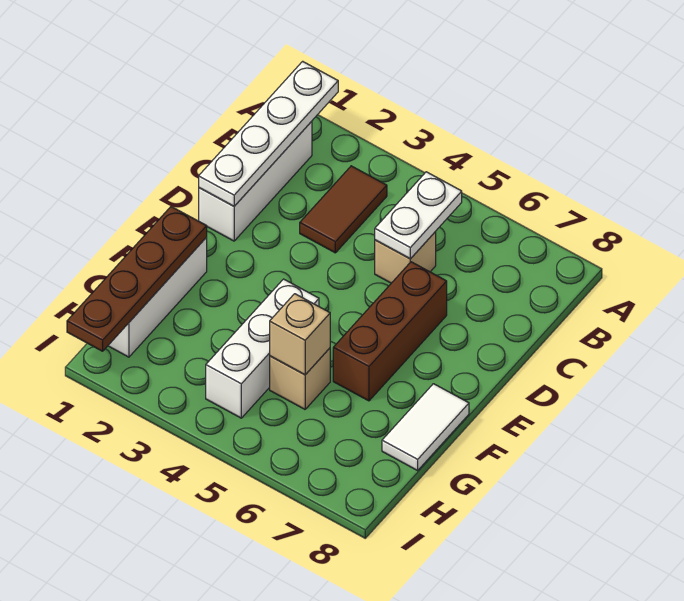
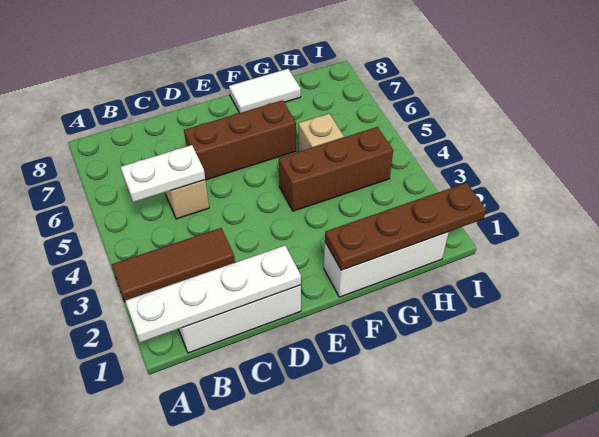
brown 1x2 tile [300,166,387,253] -> brown 1x3 tile [112,228,235,302]
white 1x3 brick [206,279,319,418] -> brown 1x3 brick [279,127,393,211]
tan 1x1 brick [270,294,330,375] -> none

